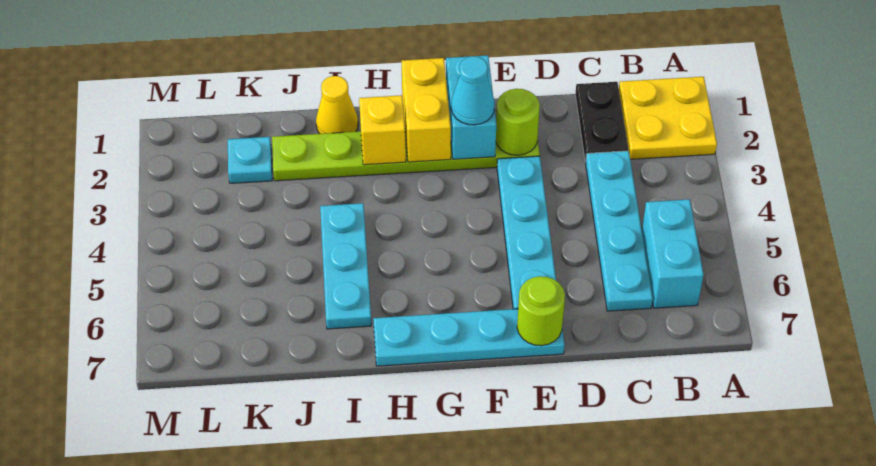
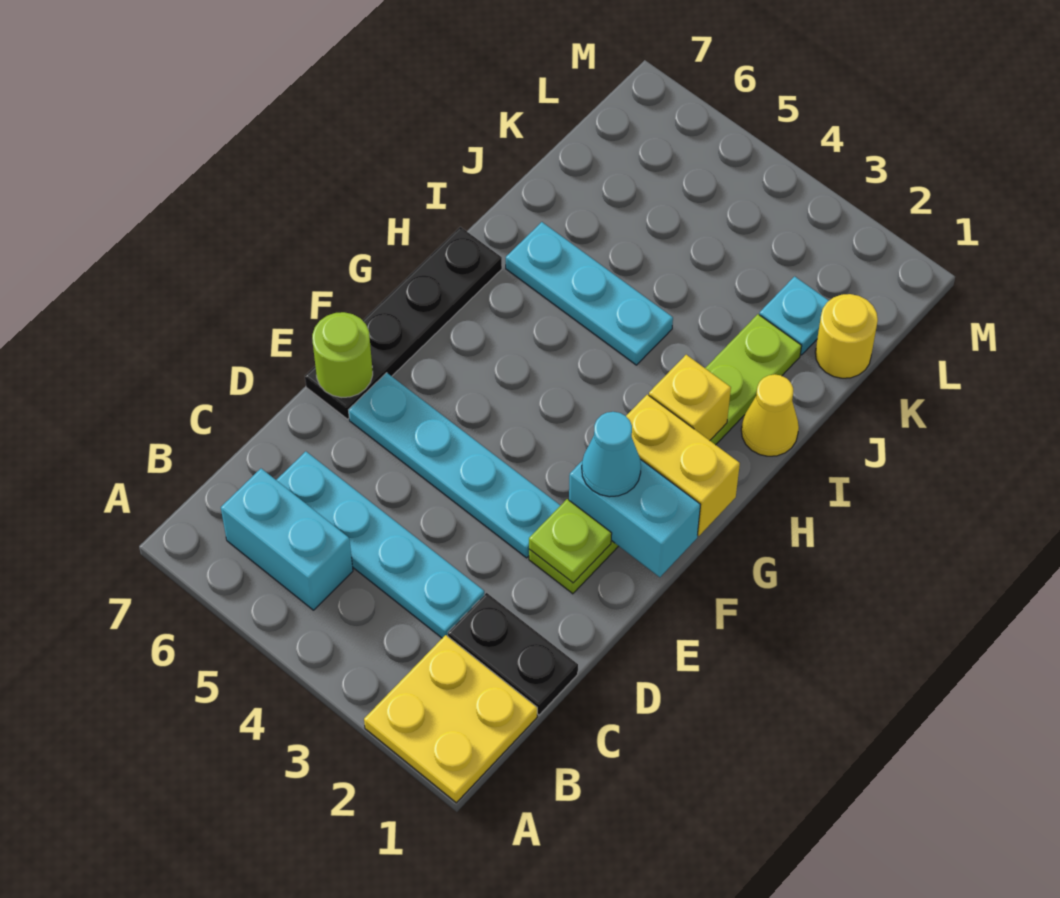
lime 1x1 round brick [496,89,540,155] -> lime 1x1 plate [529,499,612,583]
cyan 1x4 plate [373,309,565,366] -> black 1x4 plate [305,227,502,419]
none -> yellow 1x1 round brick [815,294,878,378]

